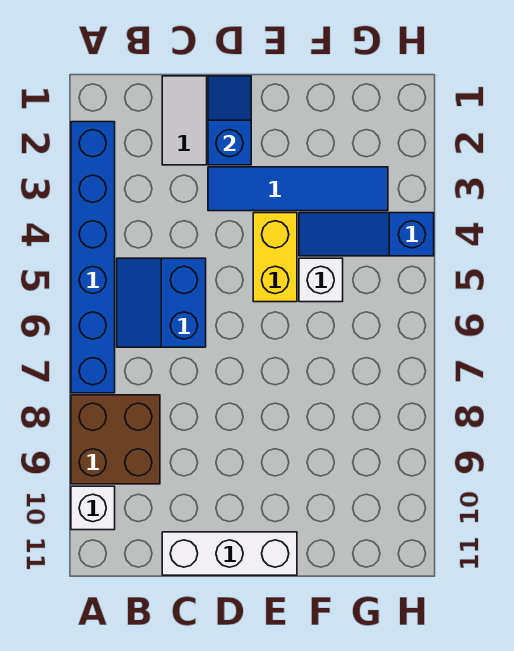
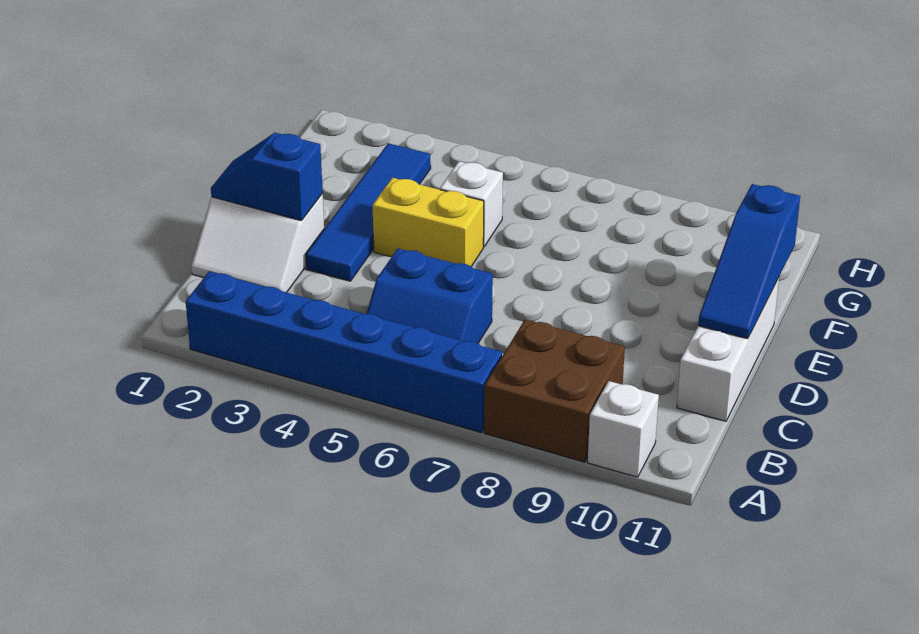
blue 1x3 slope [299,213,434,256] -> blue 1x3 slope moved to [698,184,800,339]

